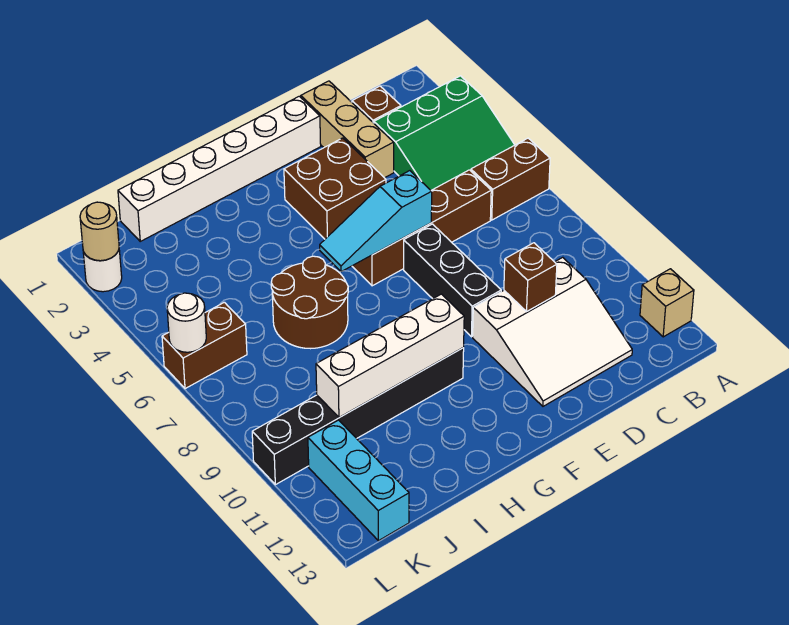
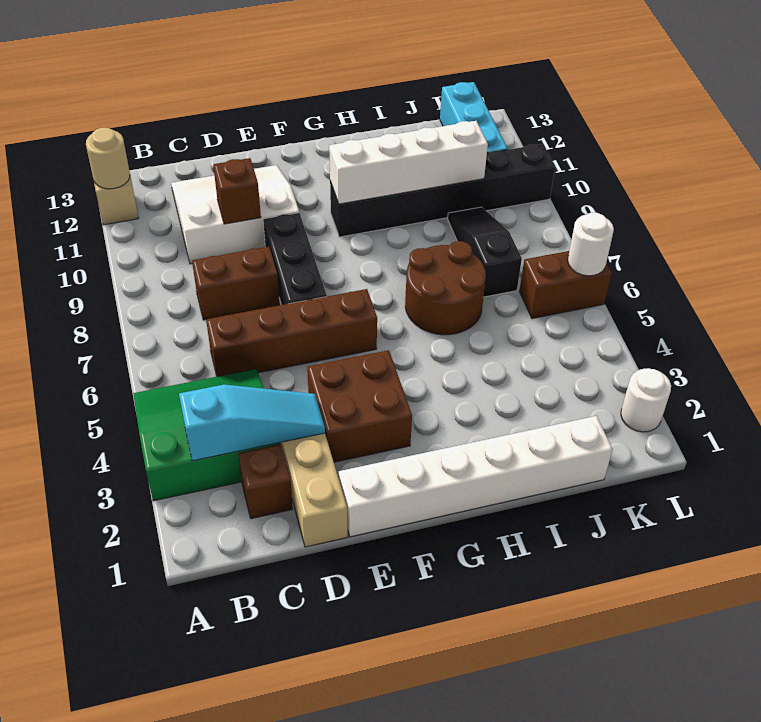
brown 1x2 brick [471,138,550,220] -> brown 1x2 brick moved to [192,247,280,320]
cyan 1x3 slope [320,171,432,272] -> cyan 1x3 slope moved to [179,384,325,461]
none -> black 1x3 slope [448,207,522,297]
tan 1x1 round brick [80,202,119,261] -> tan 1x1 round brick moved to [86,128,130,189]

